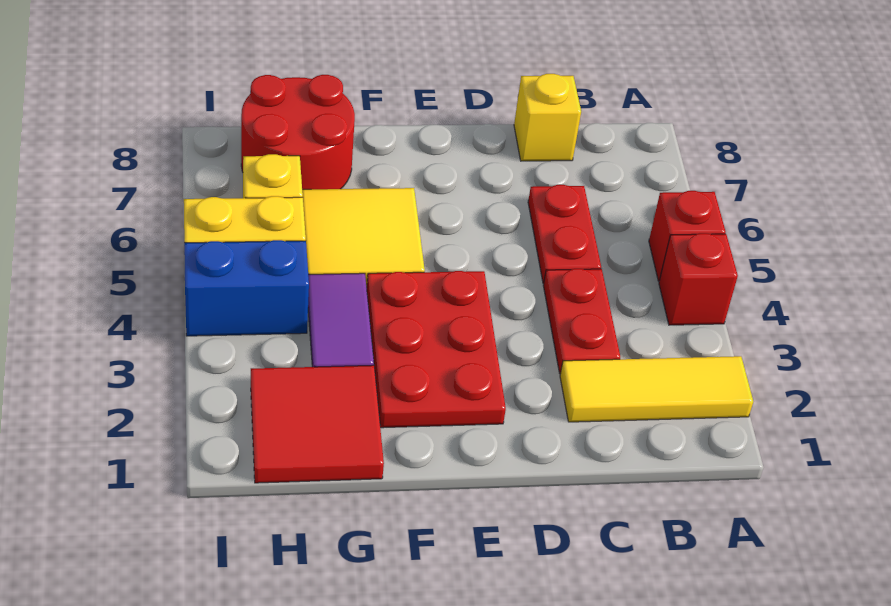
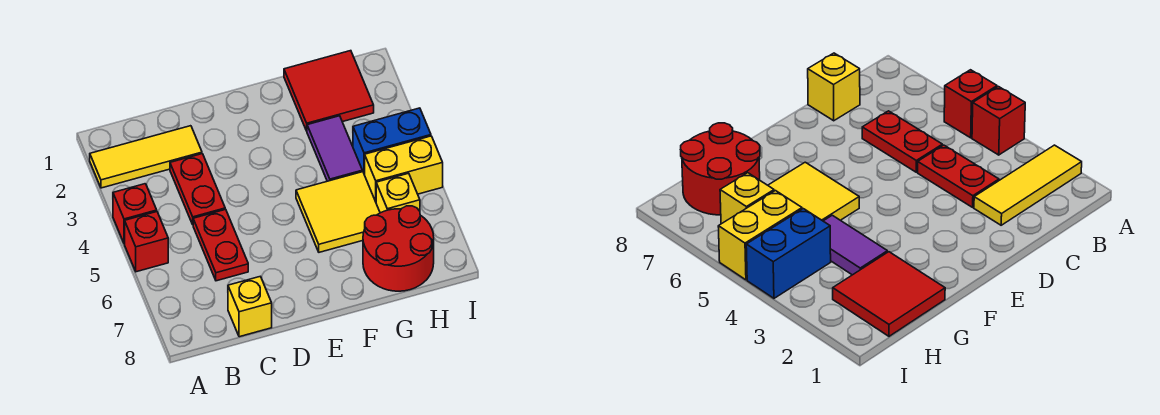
red 2x3 plate [367,271,506,428] -> none

